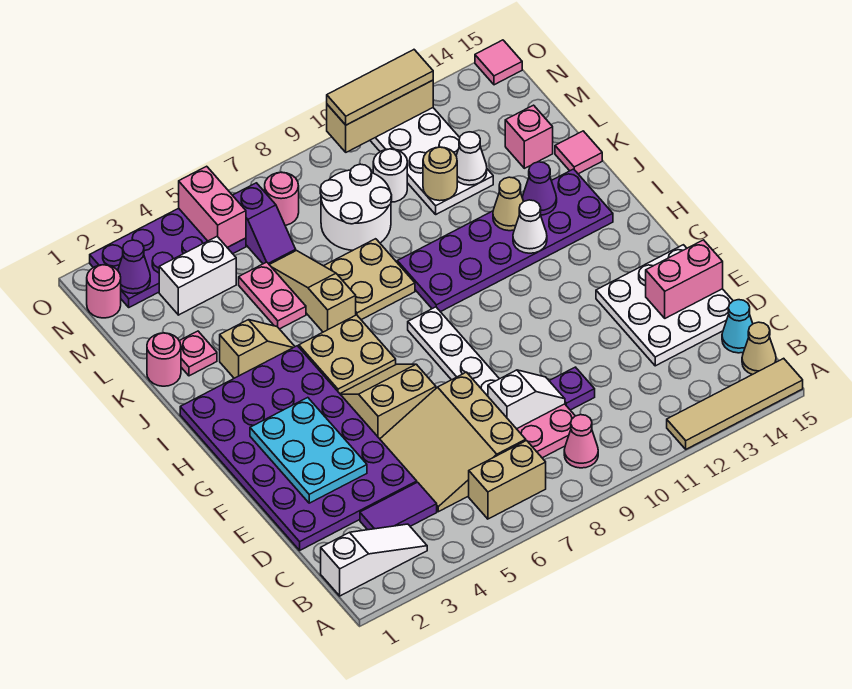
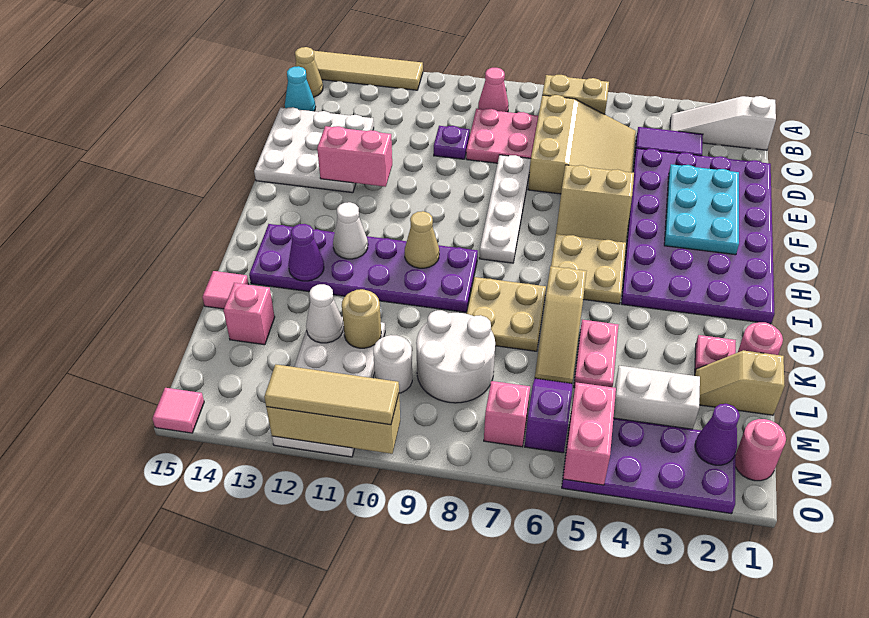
white 1x2 slope [488,370,565,429] -> none
pink 1x2 brick [646,240,723,318] -> pink 1x2 brick moved to [317,126,392,187]
tan 1x2 slope [220,320,295,378] -> tan 1x2 slope moved to [695,350,785,415]
tan 1x1 cone [493,177,524,231] -> tan 1x1 cone moved to [405,211,439,268]
pink 1x1 round brick [265,172,299,225] -> pink 1x1 brick [484,381,530,447]

